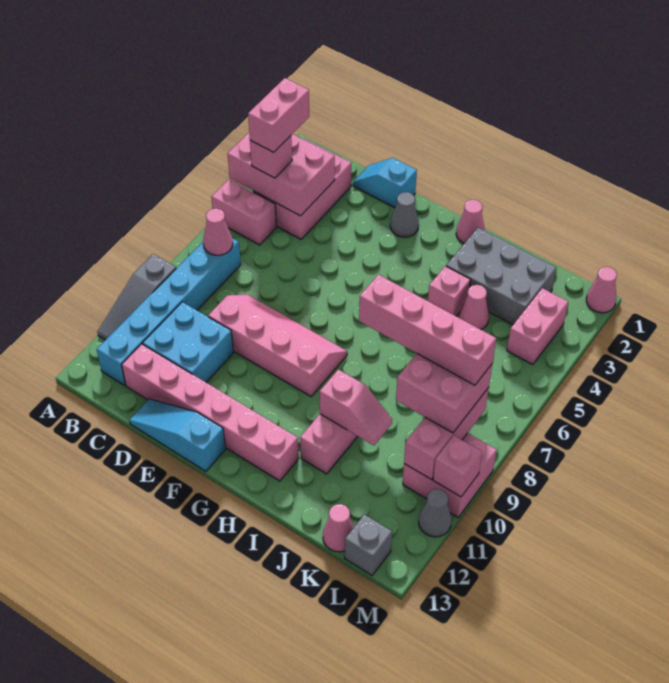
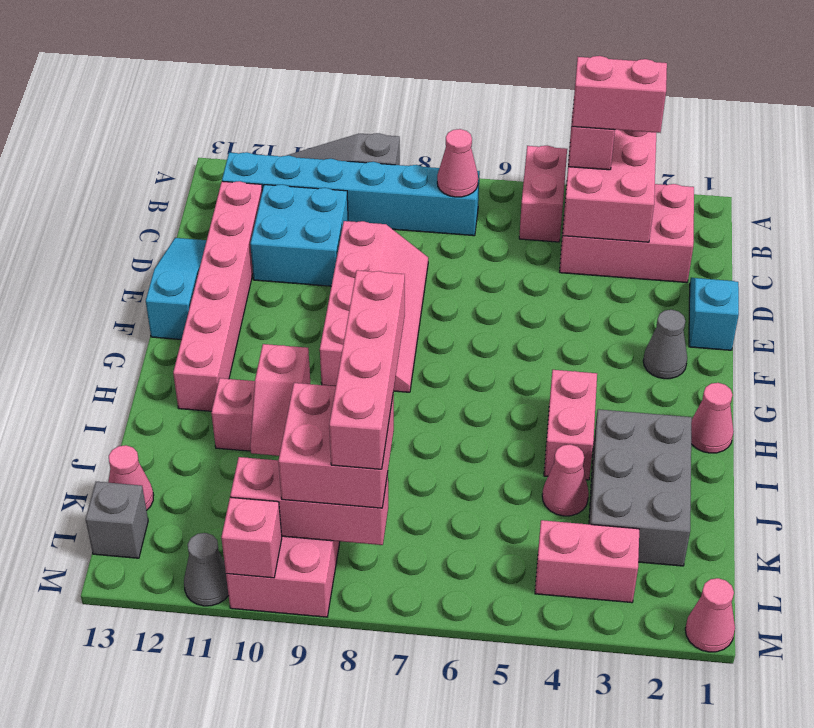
pink 1x1 brick [428,266,470,316] -> pink 1x2 brick [544,370,597,480]

